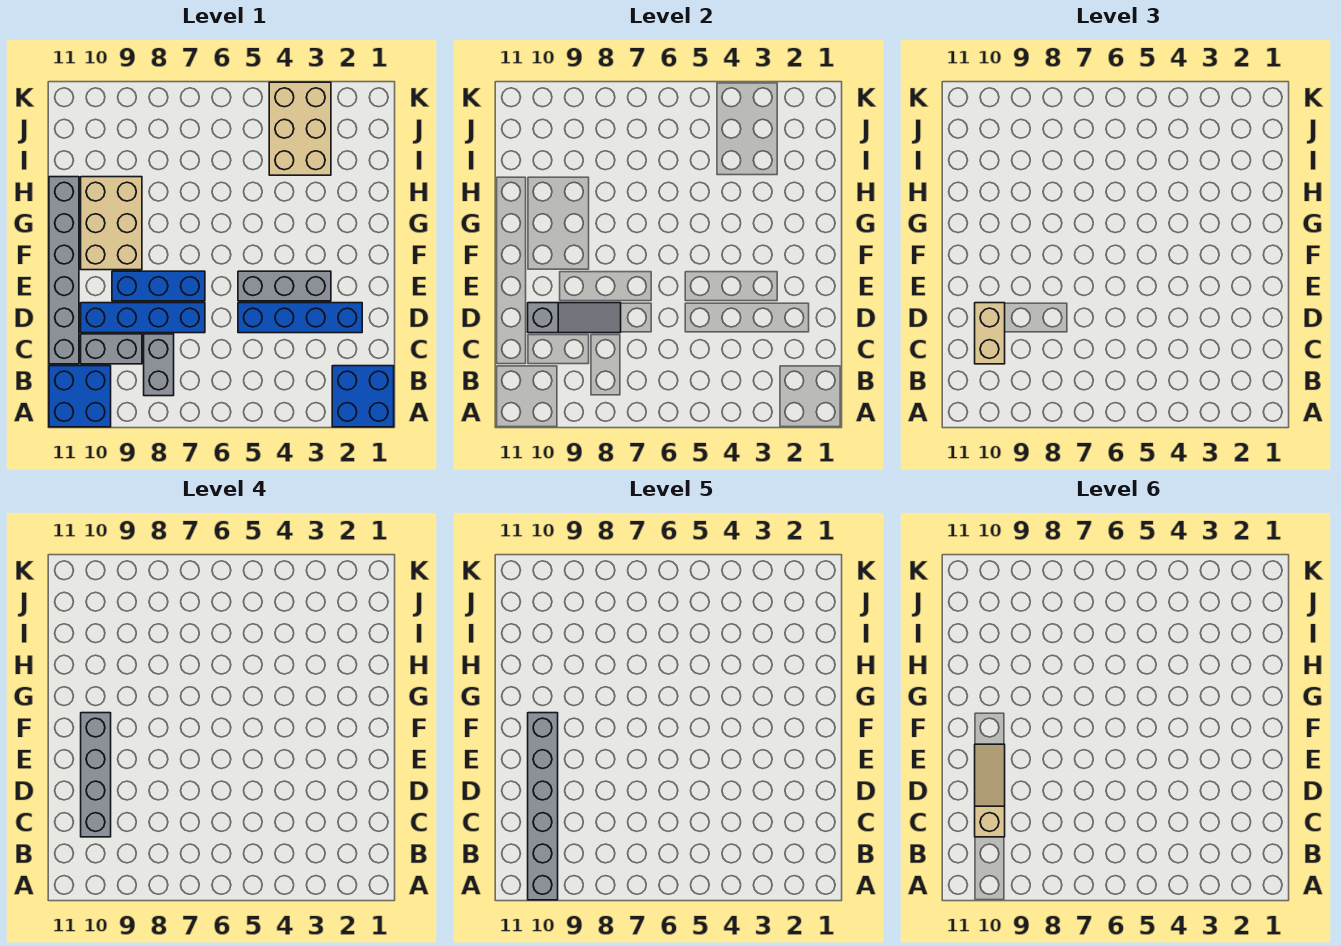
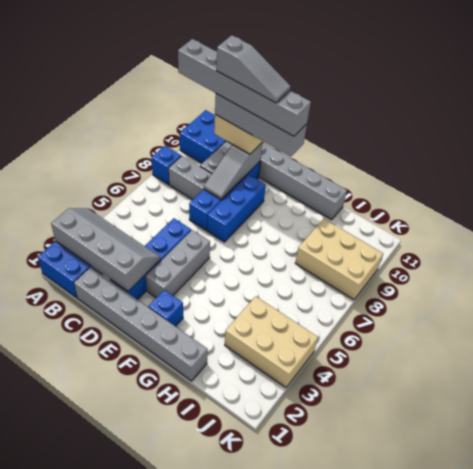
none -> grey 2x4 slope [51,208,160,291]
none -> blue 1x1 brick [151,146,181,184]
none -> grey 1x6 brick [74,267,208,381]
tan 1x3 slope [975,744,1005,837] -> grey 1x3 slope [216,35,290,103]
none -> blue 1x1 brick [148,290,183,326]
tan 2x3 brick [81,177,142,270] -> tan 2x3 brick moved to [295,219,383,300]

